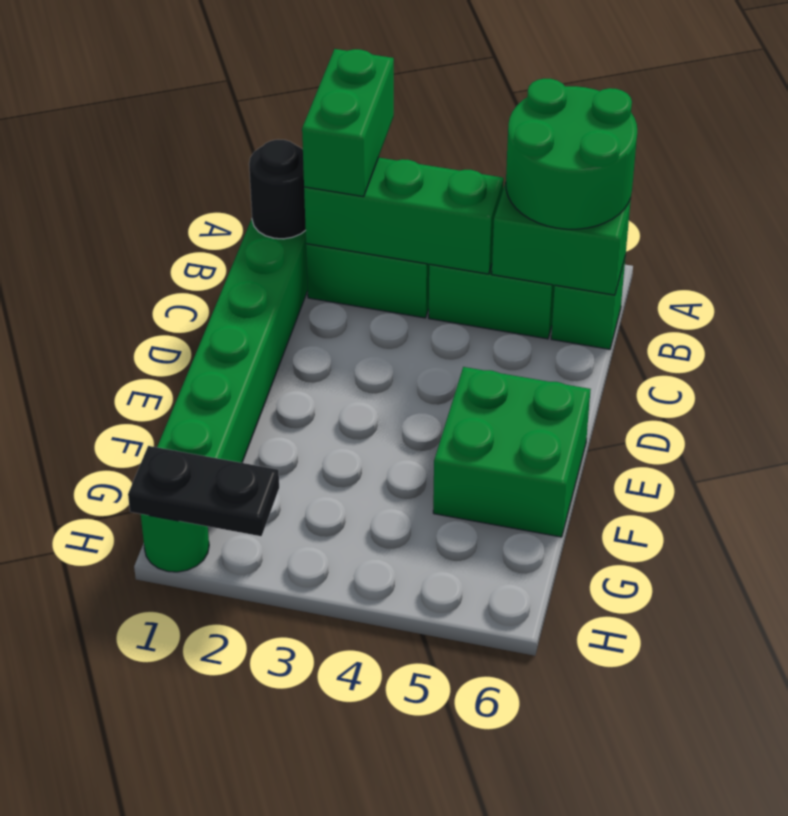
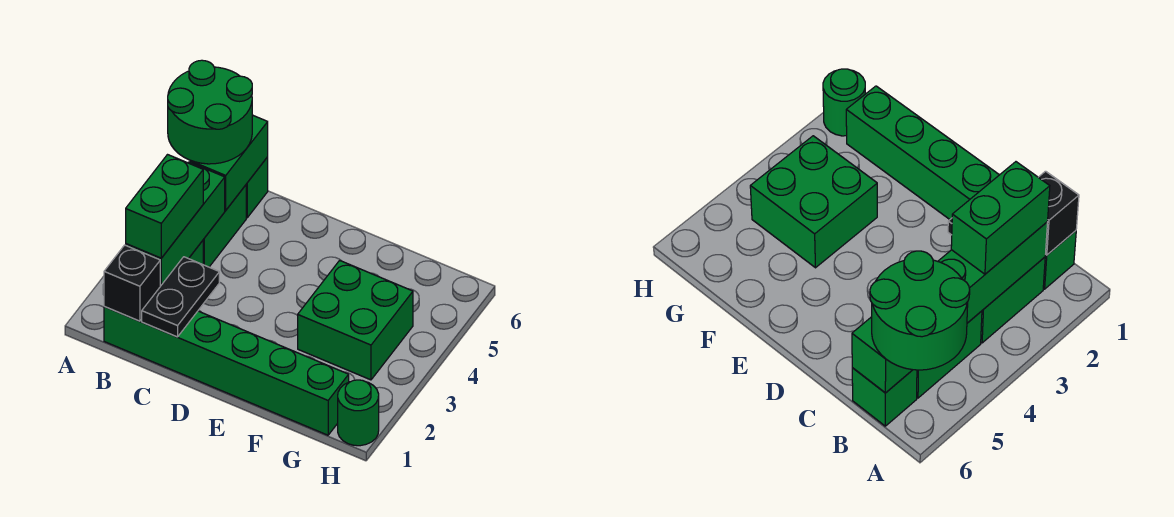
green 1x2 brick [302,49,394,197] -> green 1x2 brick turned to [126,155,203,258]
black 1x1 round brick [249,140,306,239] -> black 1x1 brick [104,245,160,321]
green 2x2 brick [433,367,591,537] -> green 2x2 brick moved to [298,260,413,380]
black 1x2 plate [128,446,279,536] -> black 1x2 plate moved to [142,257,219,337]

